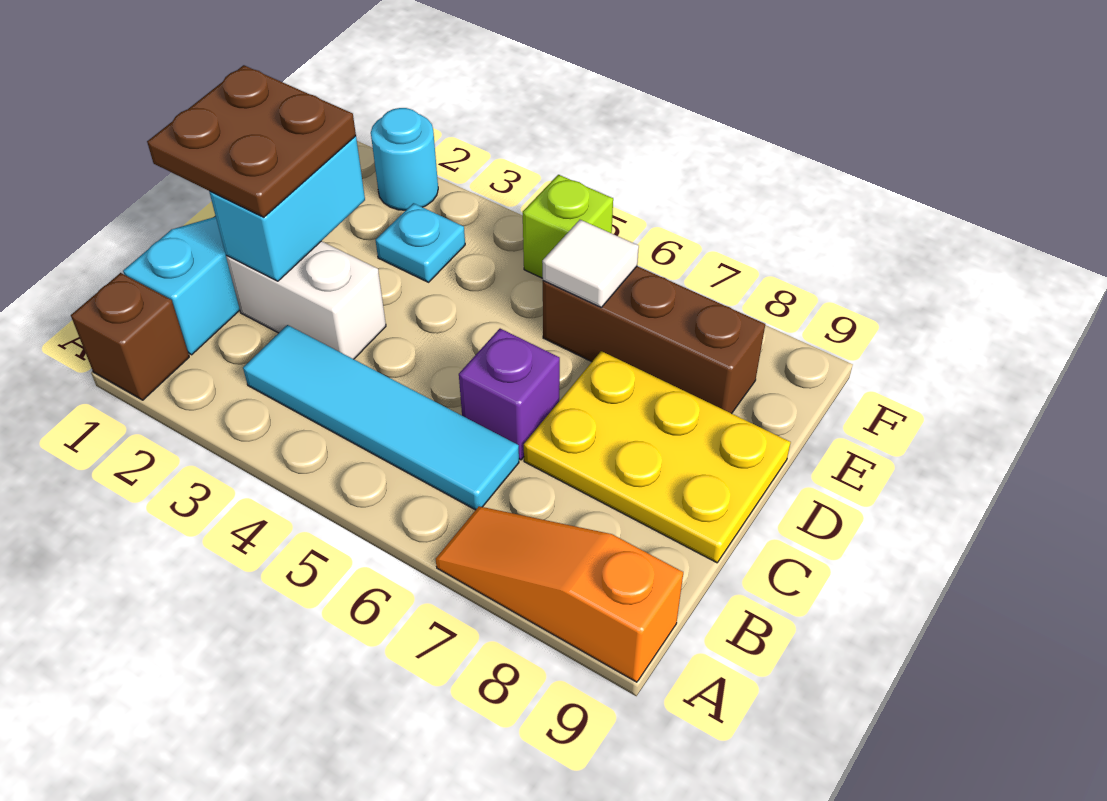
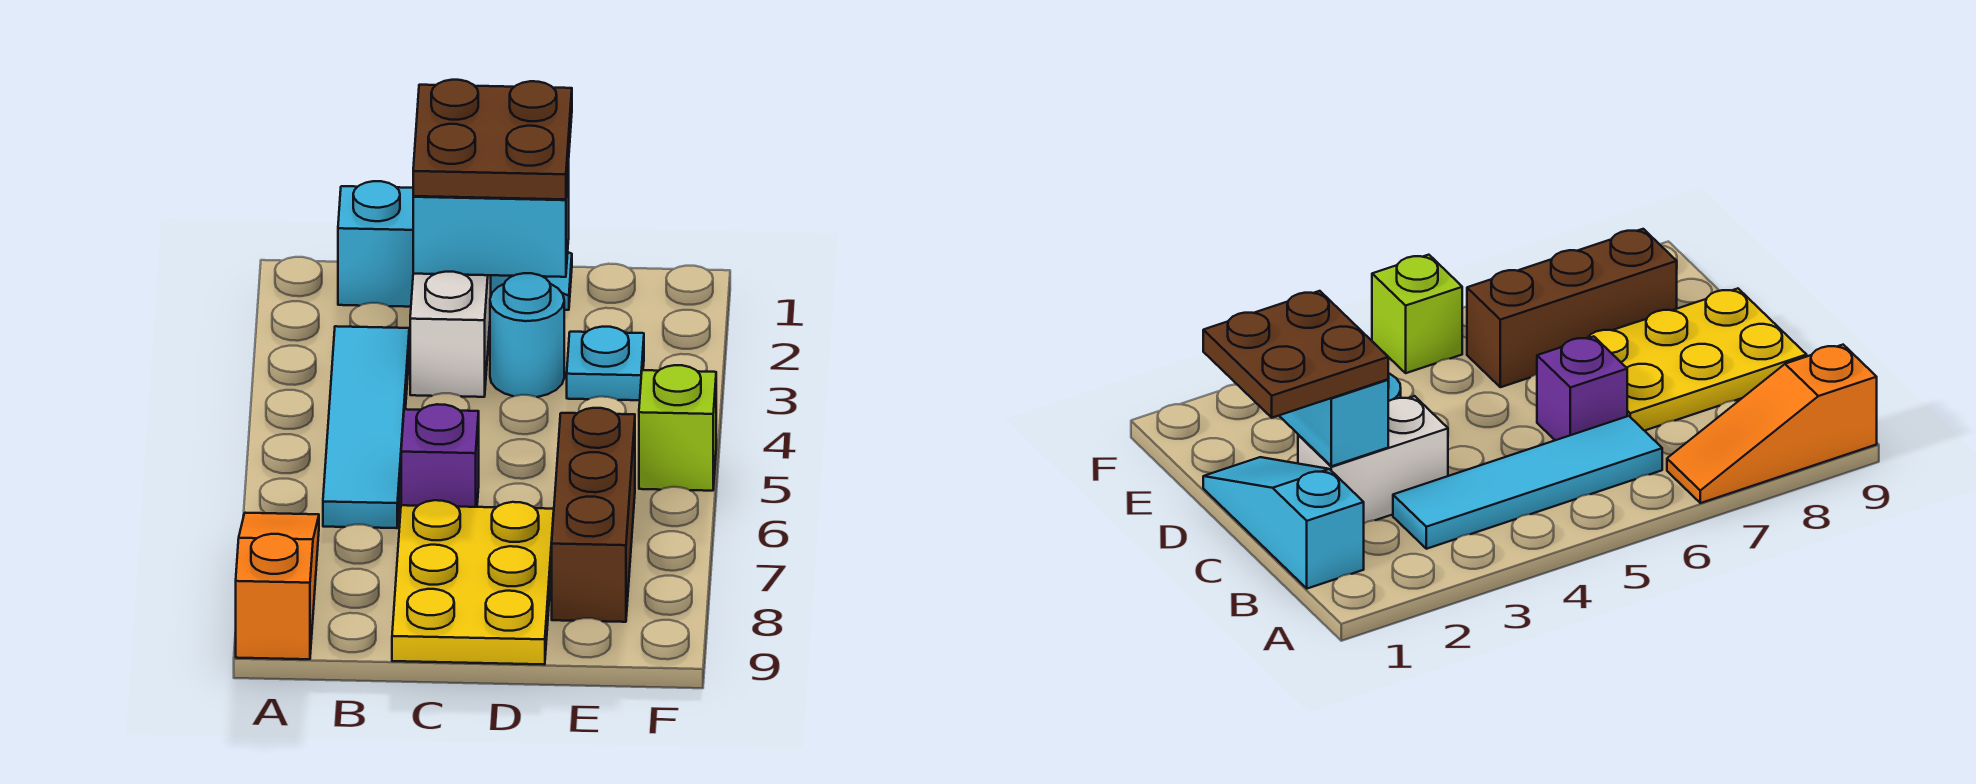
brown 1x1 brick [71,273,189,400] -> none
white 1x1 tile [542,220,639,307] -> none
cyan 1x1 round brick [371,108,438,210] -> cyan 1x1 round brick moved to [490,273,564,397]

